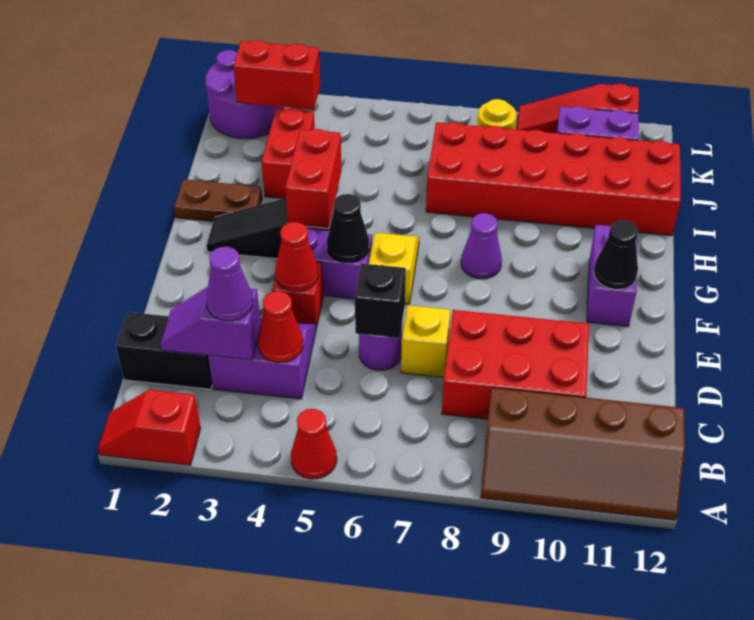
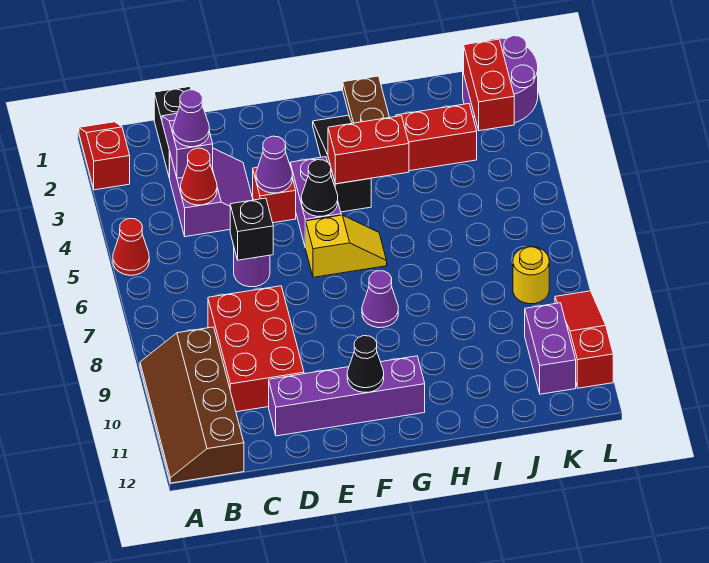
yellow 1x1 brick [401,305,451,377] -> none
red 1x1 cone [275,222,318,292] -> purple 1x1 cone [256,136,292,193]
purple 1x2 brick [587,225,637,327] -> purple 1x4 brick [269,356,425,436]
red 2x6 brick [426,122,681,236] -> none

